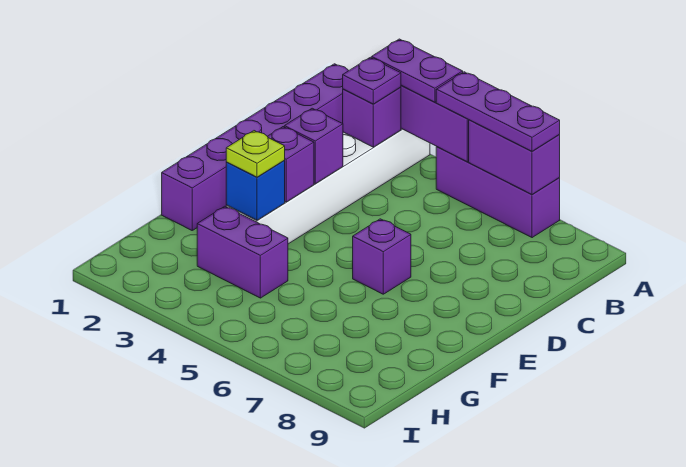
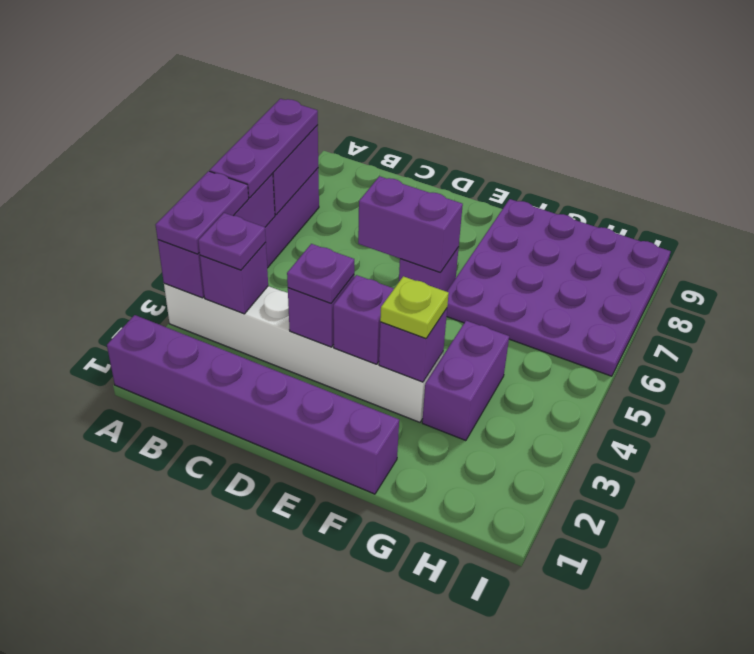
none -> purple 1x1 plate [287,244,354,303]
none -> purple 1x2 brick [358,176,463,272]
blue 1x1 brick [226,161,285,220] -> purple 1x1 brick [379,309,447,382]
none -> purple 4x4 plate [447,199,671,376]

